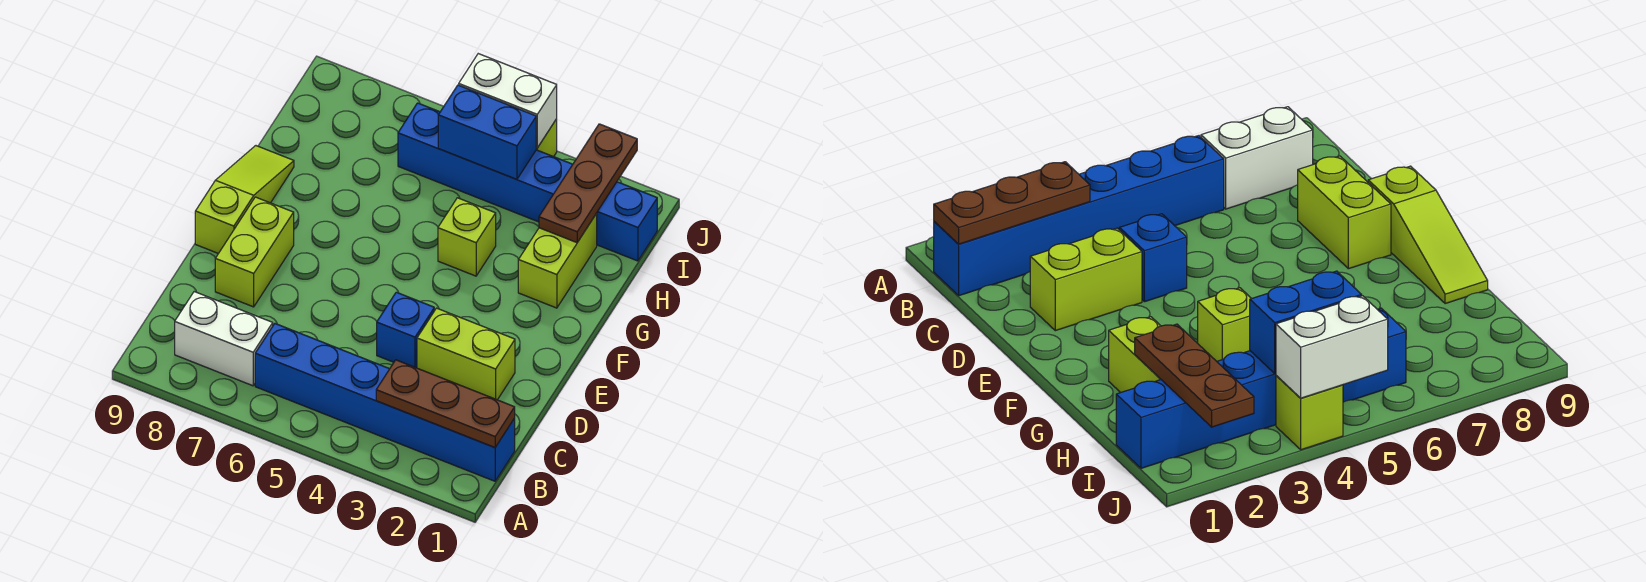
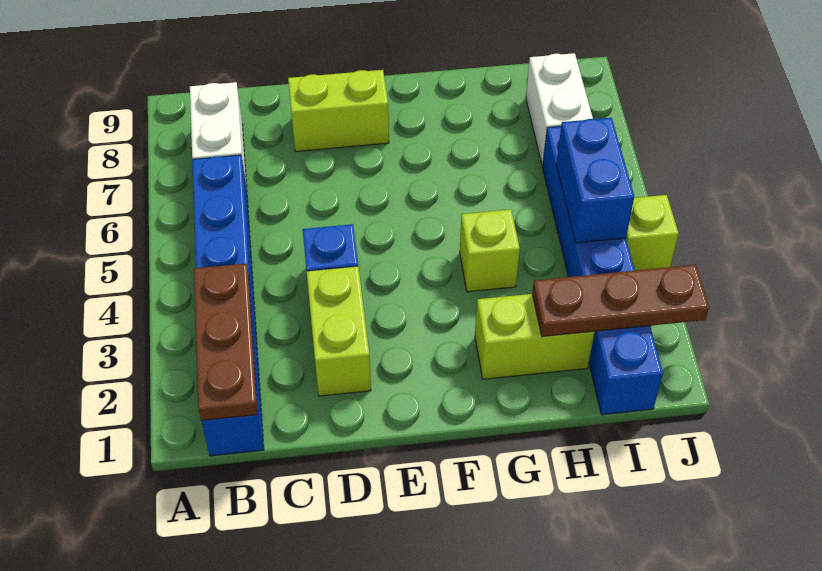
lime 1x3 slope [195,146,294,253] -> none
white 1x2 brick [459,54,557,148] -> white 1x2 brick moved to [526,53,593,166]

